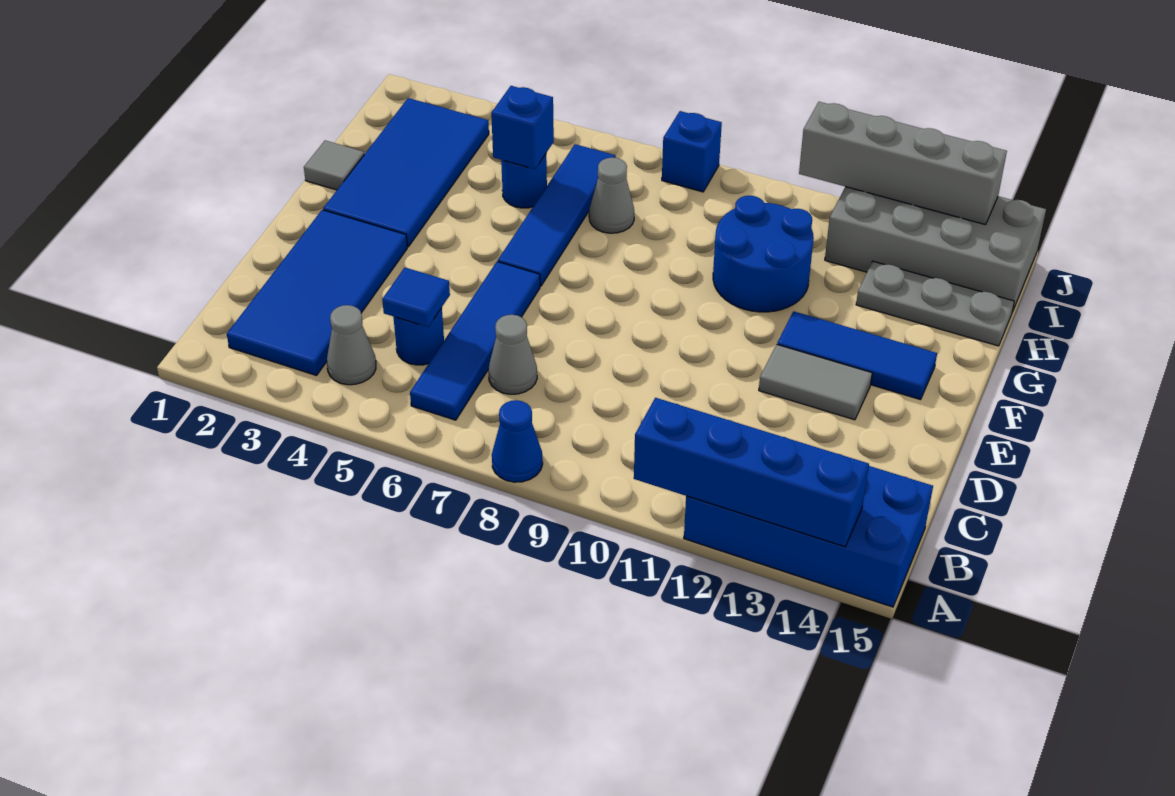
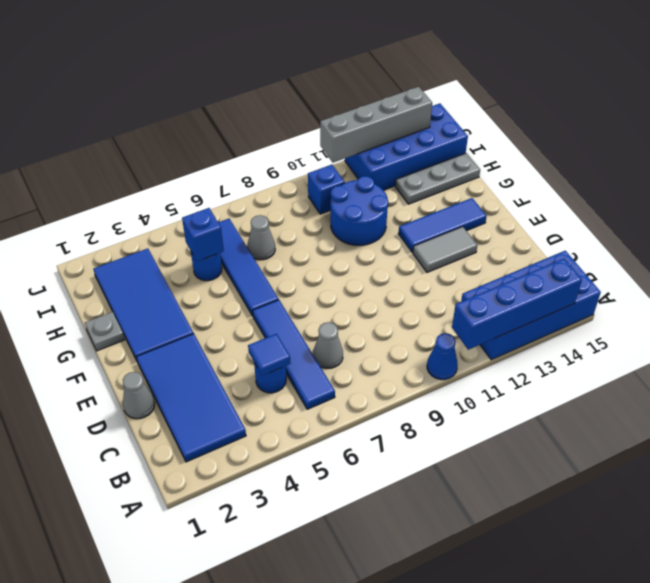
blue 1x1 cone [492,400,543,482] -> blue 1x1 cone moved to [427,333,458,380]
grey 1x1 cone [327,305,376,385] -> grey 1x1 cone moved to [123,372,155,419]
grey 1x1 tile [304,141,364,190] -> grey 1x1 plate [85,312,125,351]
grey 2x4 brick [825,187,1046,312] -> blue 2x4 brick [345,103,468,190]
blue 1x1 brick [662,111,722,192] -> blue 1x1 brick moved to [308,165,345,214]

